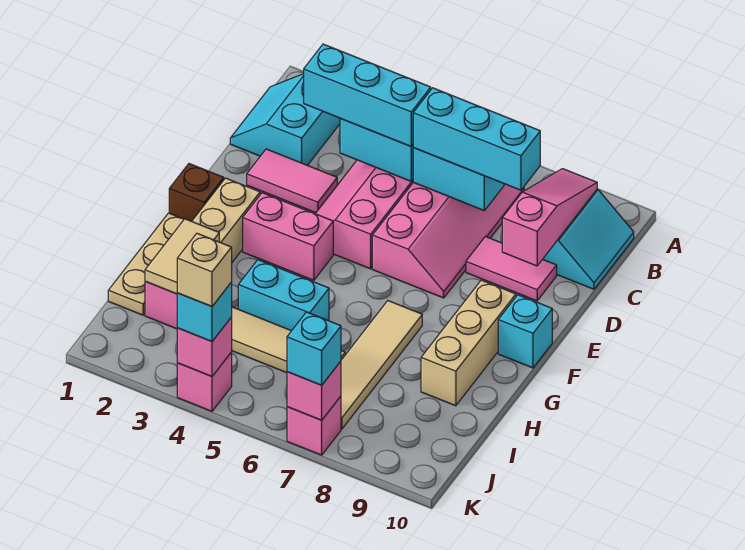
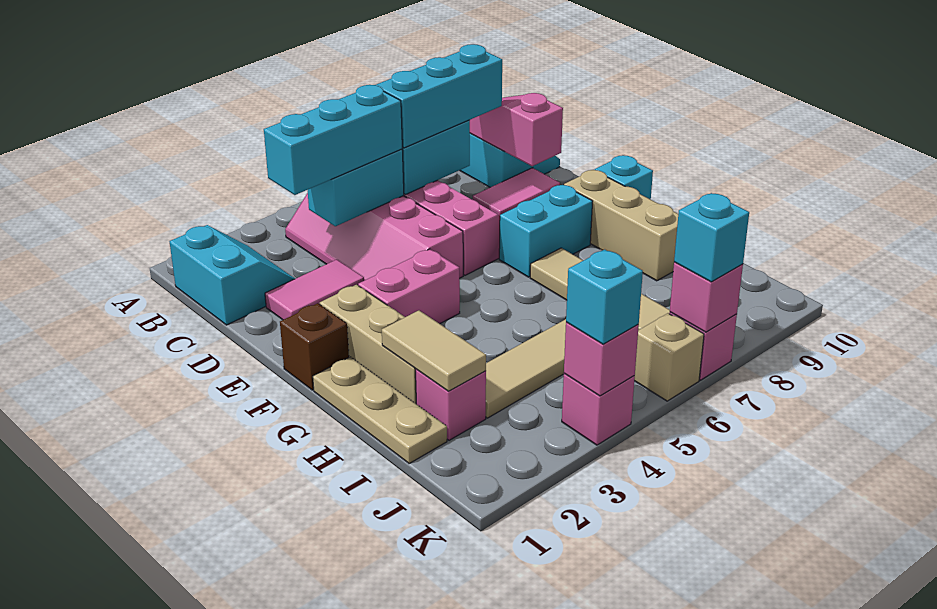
cyan 2x2 slope [230,74,340,165] -> cyan 2x2 slope turned to [170,225,295,325]
cyan 1x2 brick [238,260,329,331] -> cyan 1x2 brick moved to [499,185,593,277]
tan 1x1 brick [177,233,232,306] -> tan 1x1 brick moved to [634,313,704,401]

